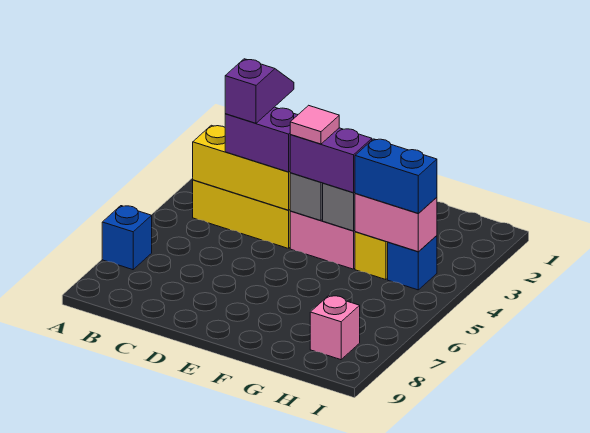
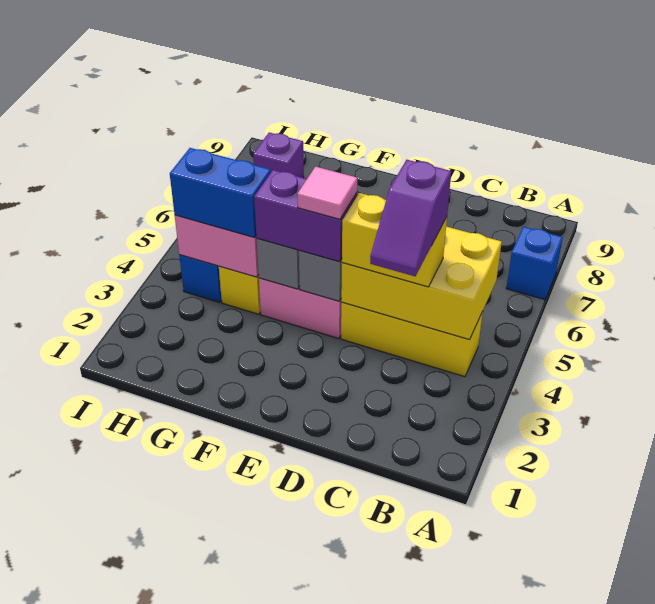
yellow 1x3 brick [193,125,290,210] -> yellow 2x3 brick [341,227,502,340]
purple 1x2 brick [225,107,297,172] -> yellow 1x2 brick [342,193,447,287]
pink 1x1 brick [310,296,360,360] -> purple 1x1 brick [253,132,304,178]

